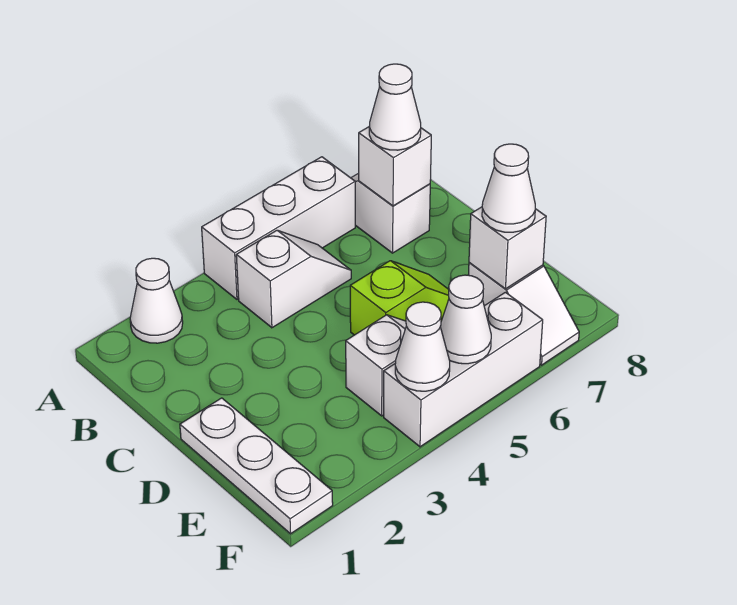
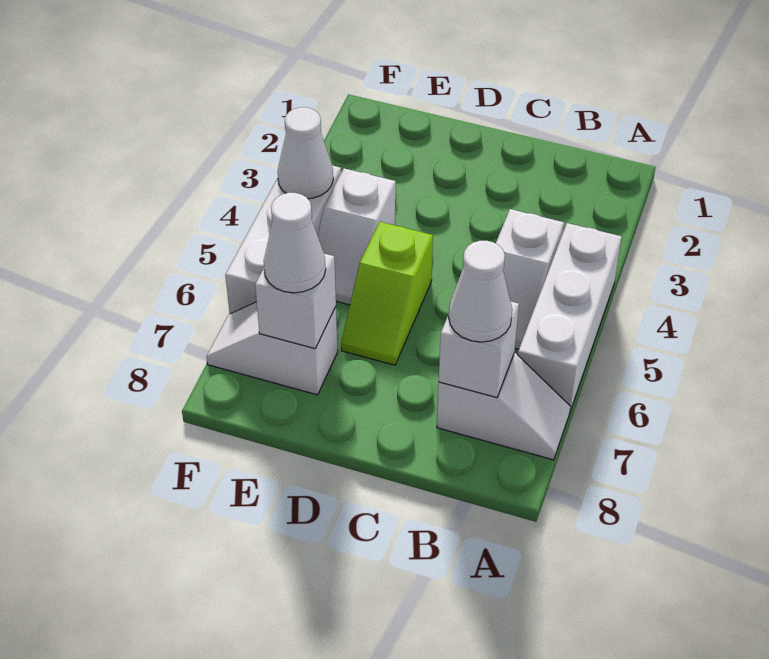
white 1x1 cone [130,258,183,343] -> none
white 1x3 plate [180,398,333,534] -> none
white 1x1 cone [440,275,491,364] -> none

